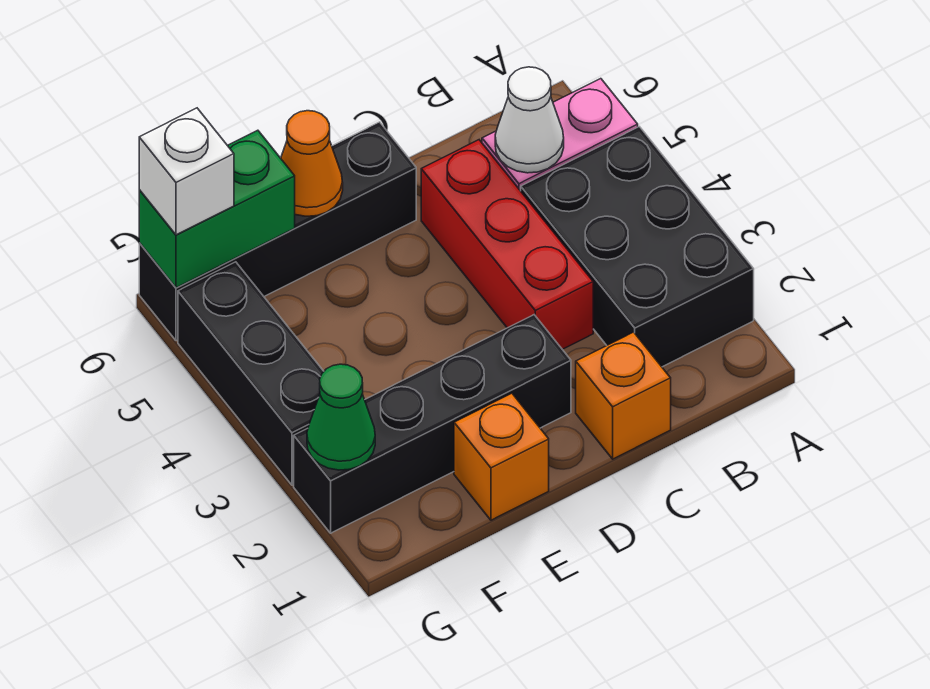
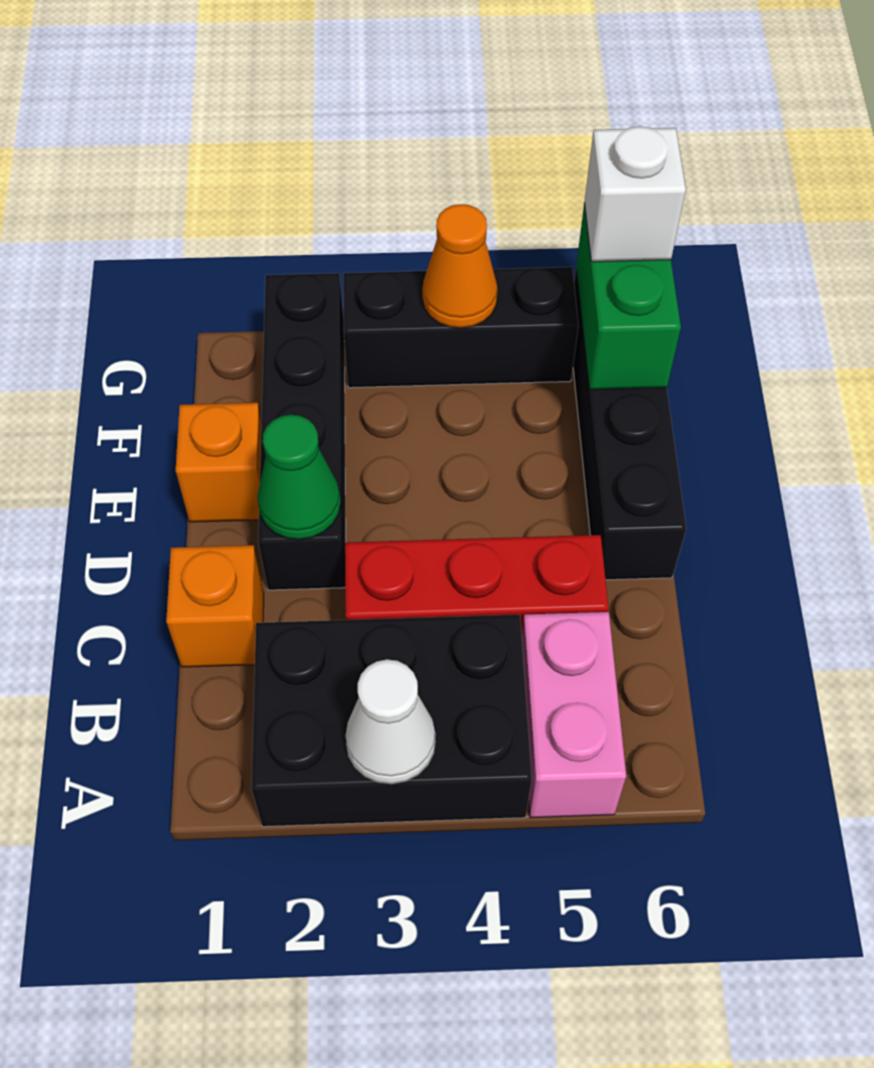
white 1x1 cone [495,67,564,173] -> white 1x1 cone moved to [345,660,436,784]
orange 1x1 cone [281,111,343,216] -> orange 1x1 cone moved to [422,204,498,328]
green 1x1 cone [307,364,375,470] -> green 1x1 cone moved to [257,415,341,540]

